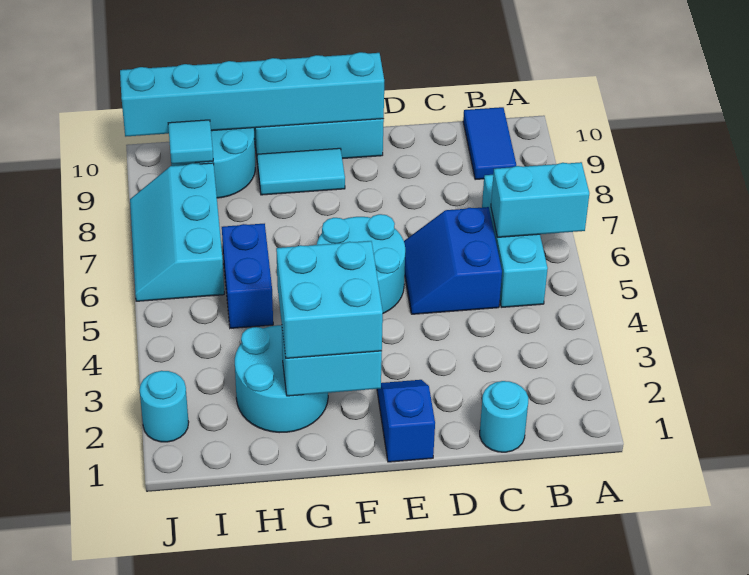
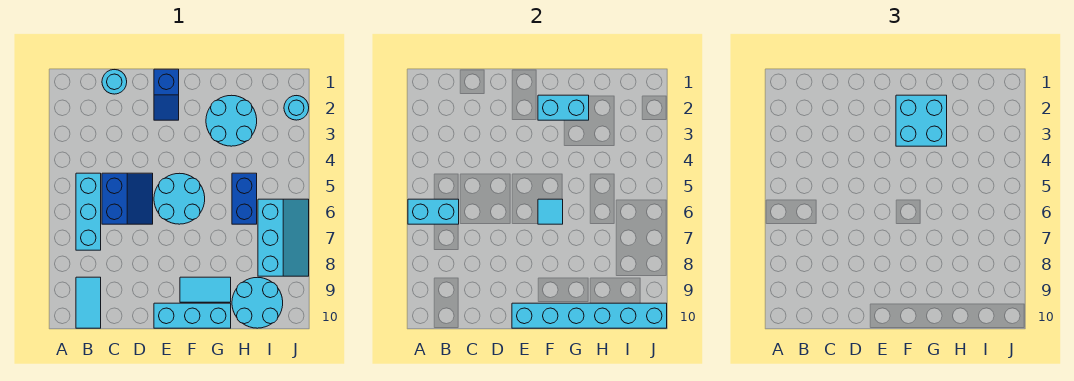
blue 1x2 tile [463,107,516,180] -> cyan 1x2 tile [76,277,101,328]
cyan 1x1 tile [168,120,213,164] -> cyan 1x1 tile moved to [538,199,563,224]

